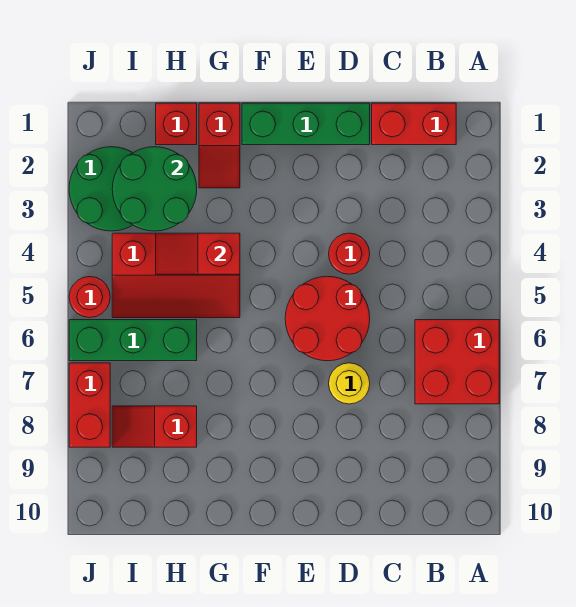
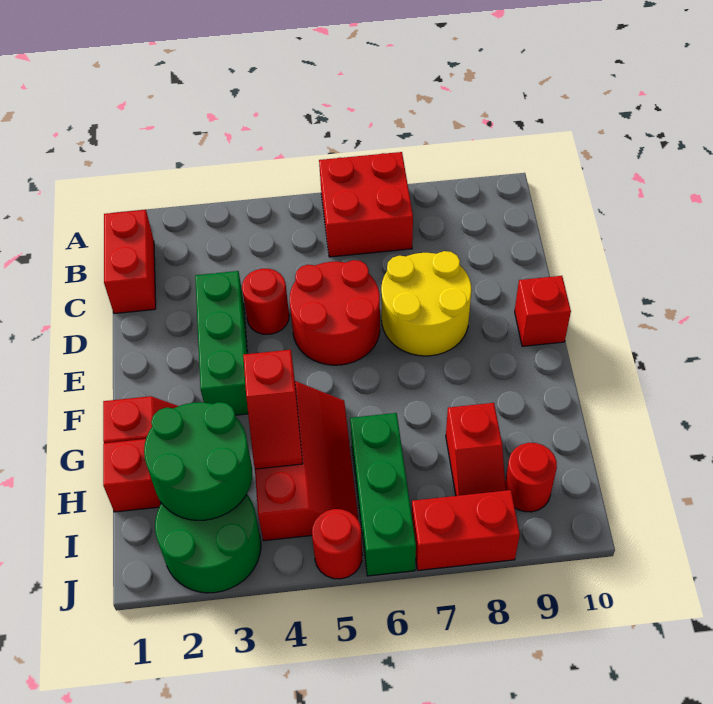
green 1x3 brick [242,103,370,145] -> green 1x3 brick moved to [195,271,248,415]
yellow 1x1 round brick [329,363,370,404] -> yellow 2x2 round brick [381,251,472,356]
none -> red 1x1 brick [515,276,571,346]
none -> red 1x1 round brick [505,443,557,512]

